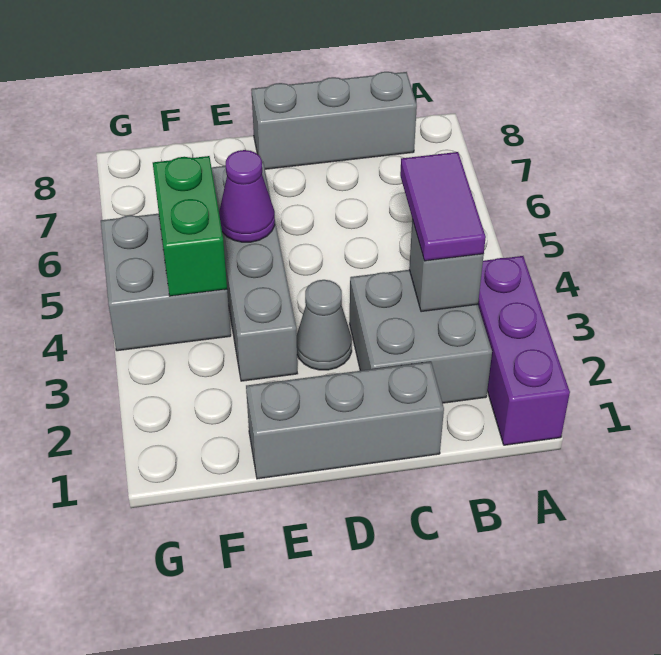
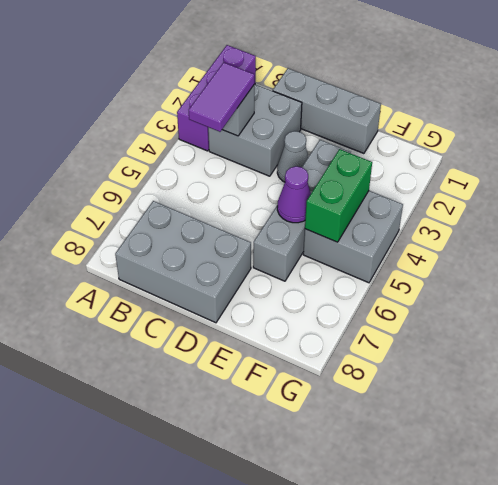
grey 1x3 brick [251,72,417,169] -> grey 2x3 brick [115,201,251,323]

